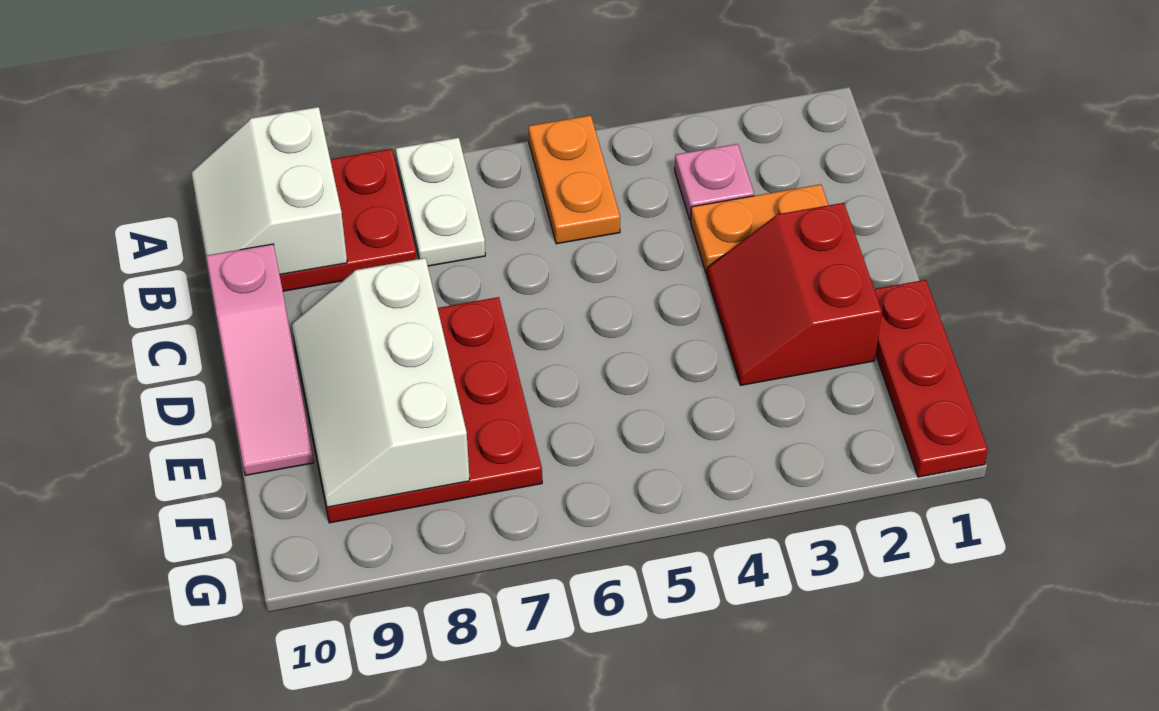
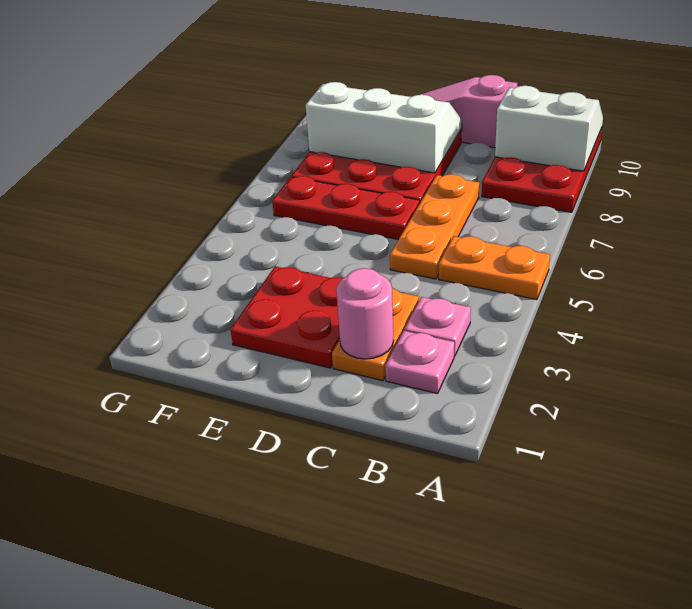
white 1x2 plate [396,138,485,266] -> none
none -> pink 1x1 plate [385,331,454,394]
none -> pink 1x1 round brick [336,268,394,359]
none -> orange 1x3 plate [390,174,479,279]
red 2x2 slope [707,203,882,385] -> red 2x2 plate [230,266,343,368]
red 1x3 plate [874,280,988,477] -> red 1x3 plate moved to [272,176,420,239]

